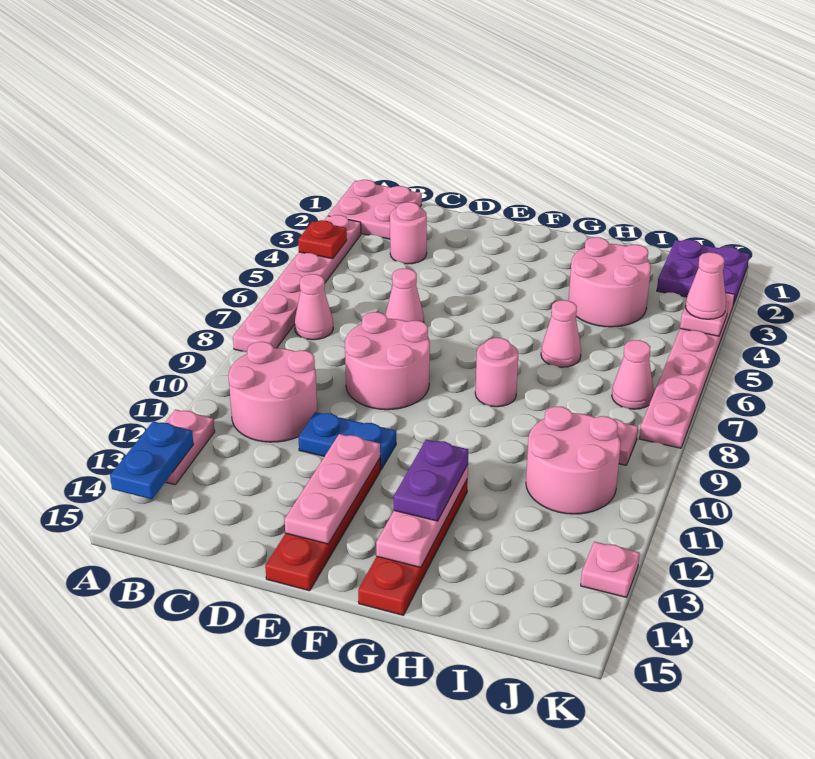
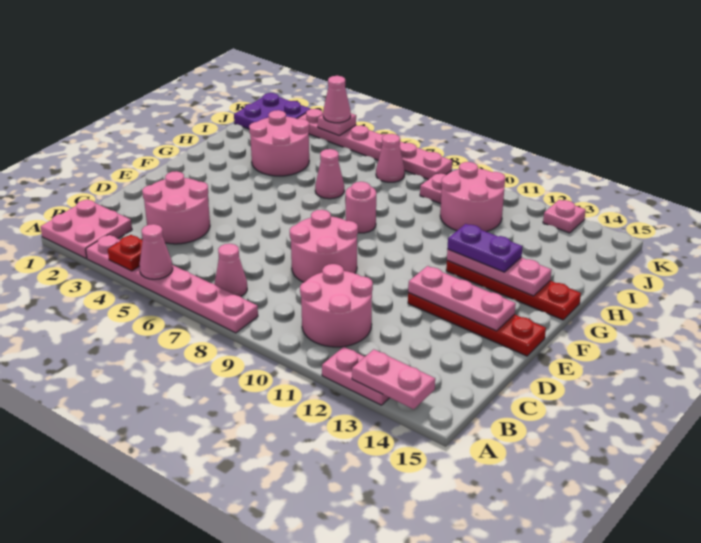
blue 1x2 plate [110,421,193,499] -> pink 1x2 plate [352,349,435,409]
pink 1x1 round brick [390,202,427,264] -> pink 2x2 round brick [142,171,210,244]
pink 1x1 cone [385,268,424,322] -> pink 1x1 cone moved to [139,224,173,279]
blue 1x2 plate [298,412,396,470] -> none

